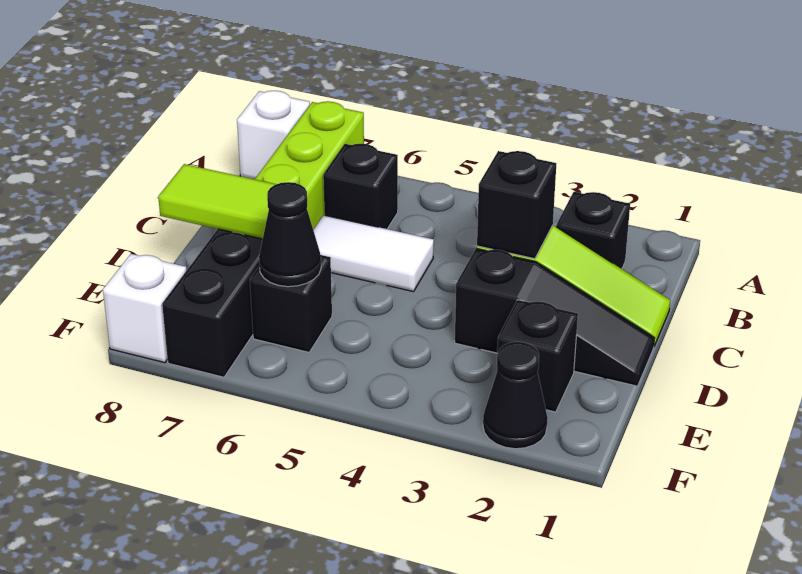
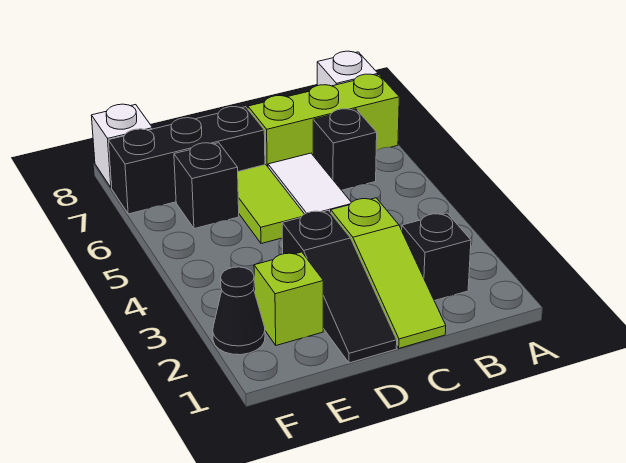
black 1x1 brick [477,151,556,259] -> none
lime 1x2 tile [158,164,276,239] -> lime 1x2 tile moved to [238,165,304,244]
black 1x1 brick [497,300,578,412] -> lime 1x1 brick [254,252,323,345]
black 1x1 cone [259,182,321,287] -> none

